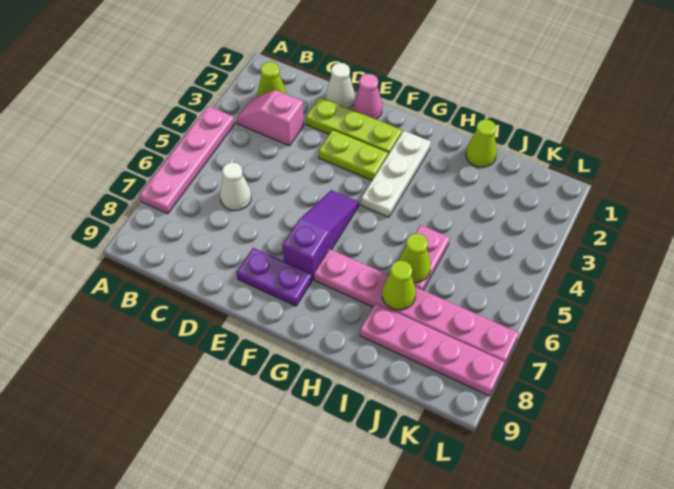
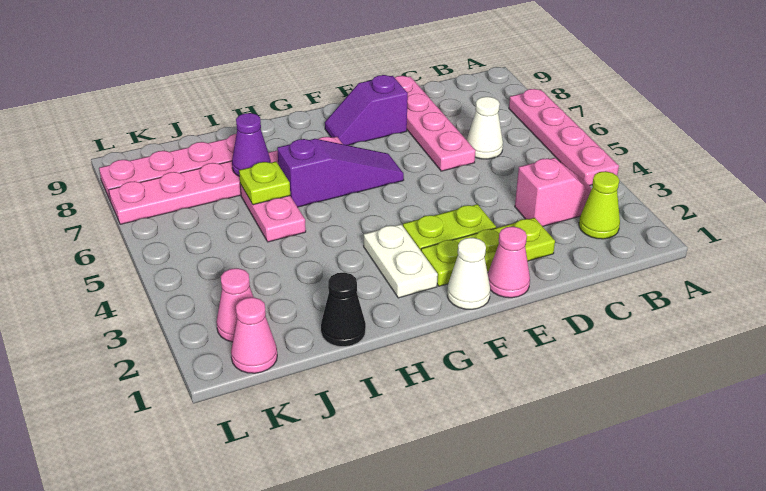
white 1x1 cone [326,63,355,108] -> white 1x1 cone moved to [447,238,490,309]
none -> pink 1x4 plate [394,76,476,171]
purple 1x2 plate [236,248,312,306] -> purple 1x2 slope [325,75,408,145]
purple 1x3 slope [282,190,359,279] -> purple 1x3 slope turned to [277,139,404,207]
white 1x3 plate [361,131,431,217] -> white 1x2 plate [364,224,438,298]
lime 1x1 cone [466,119,497,167] -> black 1x1 cone [321,272,366,347]
lime 1x1 cone [399,233,431,283] -> lime 1x1 plate [239,162,290,205]
lime 1x1 cone [382,260,416,310] -> purple 1x1 cone [232,113,271,176]
none -> pink 1x1 cone [231,297,277,373]
none -> pink 1x1 cone [216,268,253,342]

